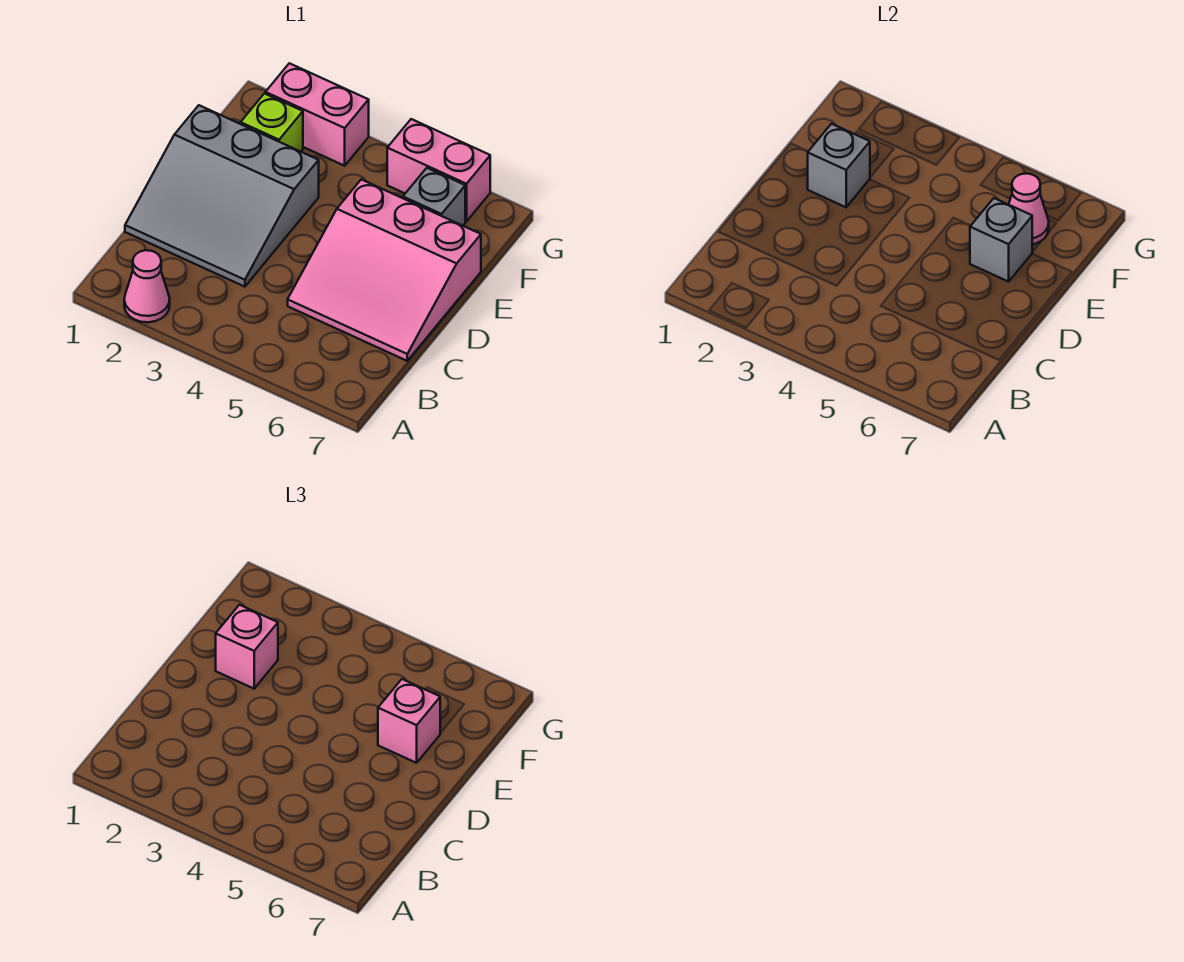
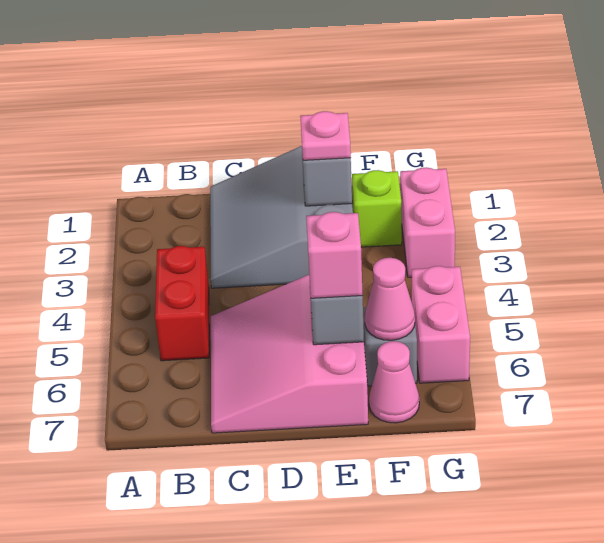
pink 1x1 cone [124,250,170,322] -> pink 1x1 cone moved to [369,341,419,423]
none -> red 1x2 brick [155,246,209,361]
pink 1x1 brick [216,605,278,689] -> pink 1x1 plate [300,111,351,160]

